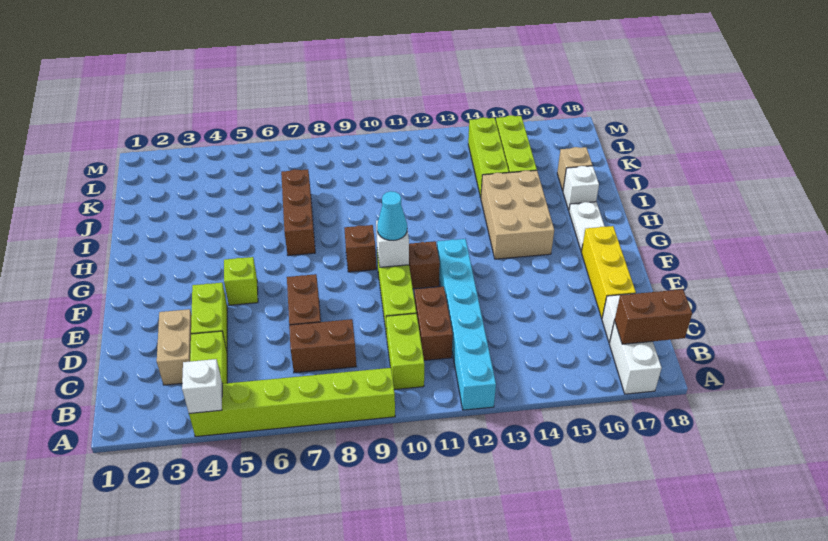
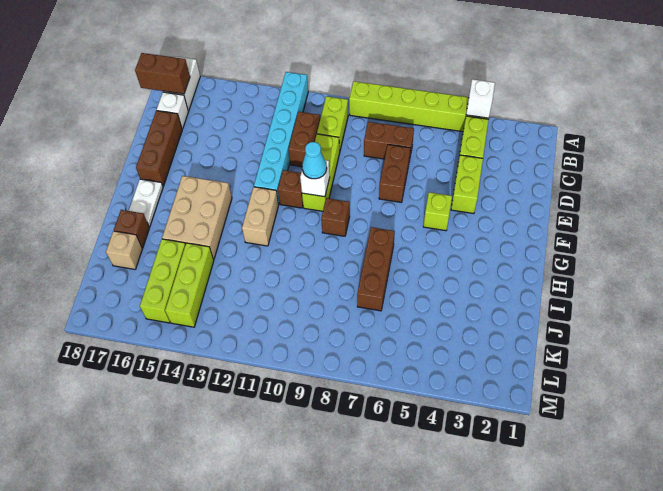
tan 1x2 brick [157,309,192,385] -> tan 1x2 brick moved to [242,187,279,246]
yellow 1x3 brick [581,226,636,318] -> brown 1x3 brick [136,111,182,186]
white 1x1 brick [563,166,599,210] -> brown 1x1 brick [114,210,149,248]

